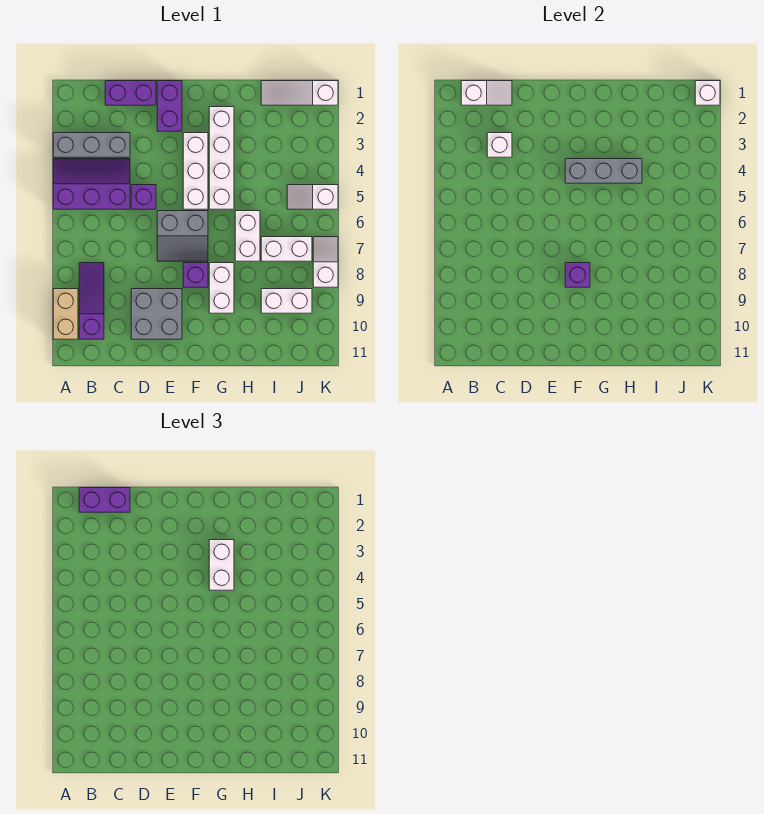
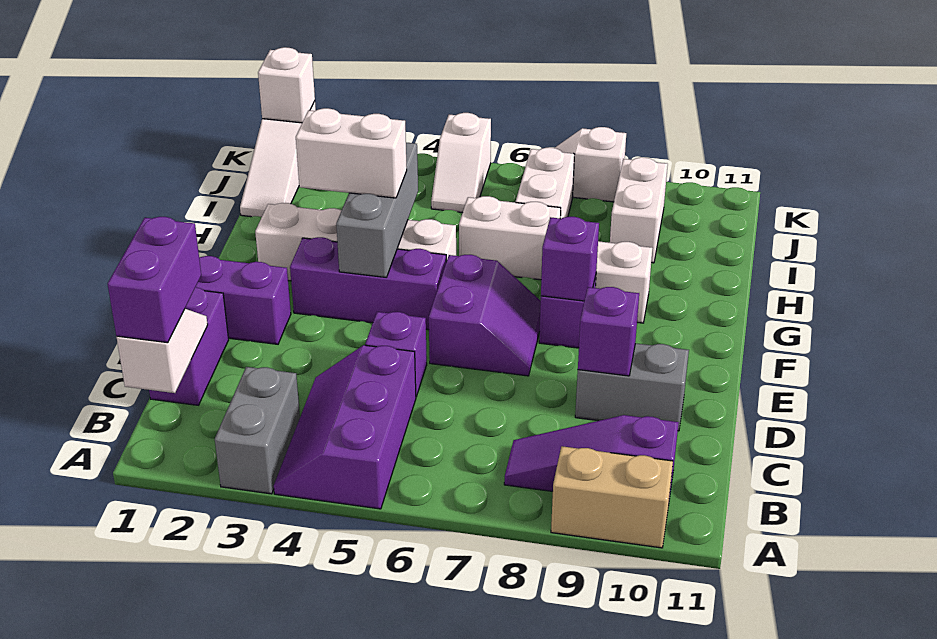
grey 1x3 brick [53,133,130,157] -> grey 1x2 brick [215,367,300,494]
white 1x1 brick [487,133,512,157] -> none
grey 2x2 brick [131,289,182,339] -> grey 1x2 brick [575,343,689,431]
none -> purple 1x1 brick [578,287,639,376]
grey 2x2 slope [157,211,208,261] -> purple 2x2 slope [429,255,541,376]
white 1x3 brick [183,133,208,209] -> purple 1x3 brick [290,237,446,330]

